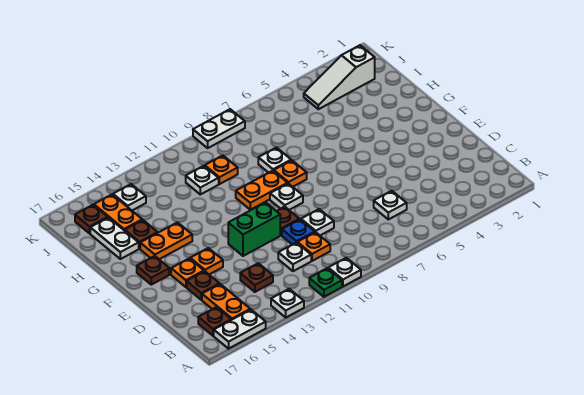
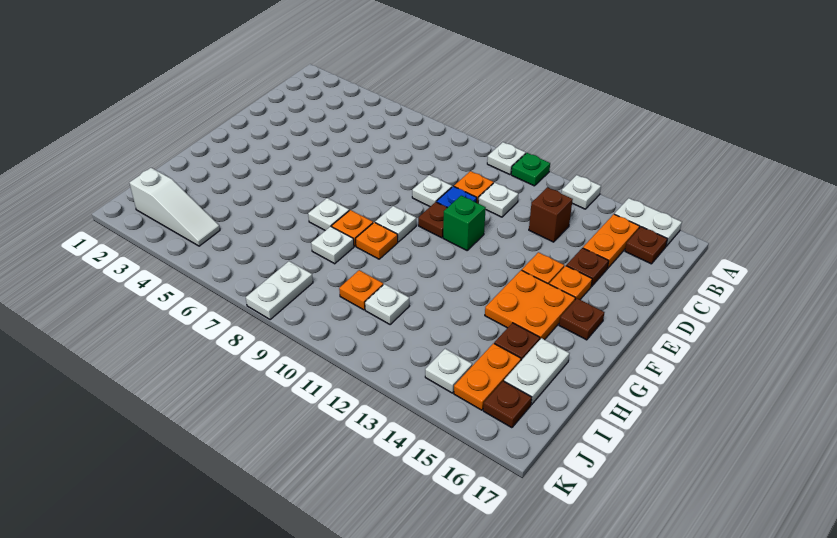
white 1x1 plate [374,191,407,219] -> white 1x1 plate moved to [308,198,349,231]
brown 1x1 plate [240,263,273,292] -> brown 1x1 brick [529,187,573,242]
green 1x2 brick [228,202,280,256] -> green 1x1 brick [443,196,486,250]
orange 1x2 plate [236,171,288,210] -> orange 1x1 plate [356,222,398,259]
orange 1x2 plate [140,222,192,259] -> orange 2x2 plate [485,270,575,340]
white 1x2 plate [193,109,245,148] -> white 1x2 plate turned to [246,261,313,320]

